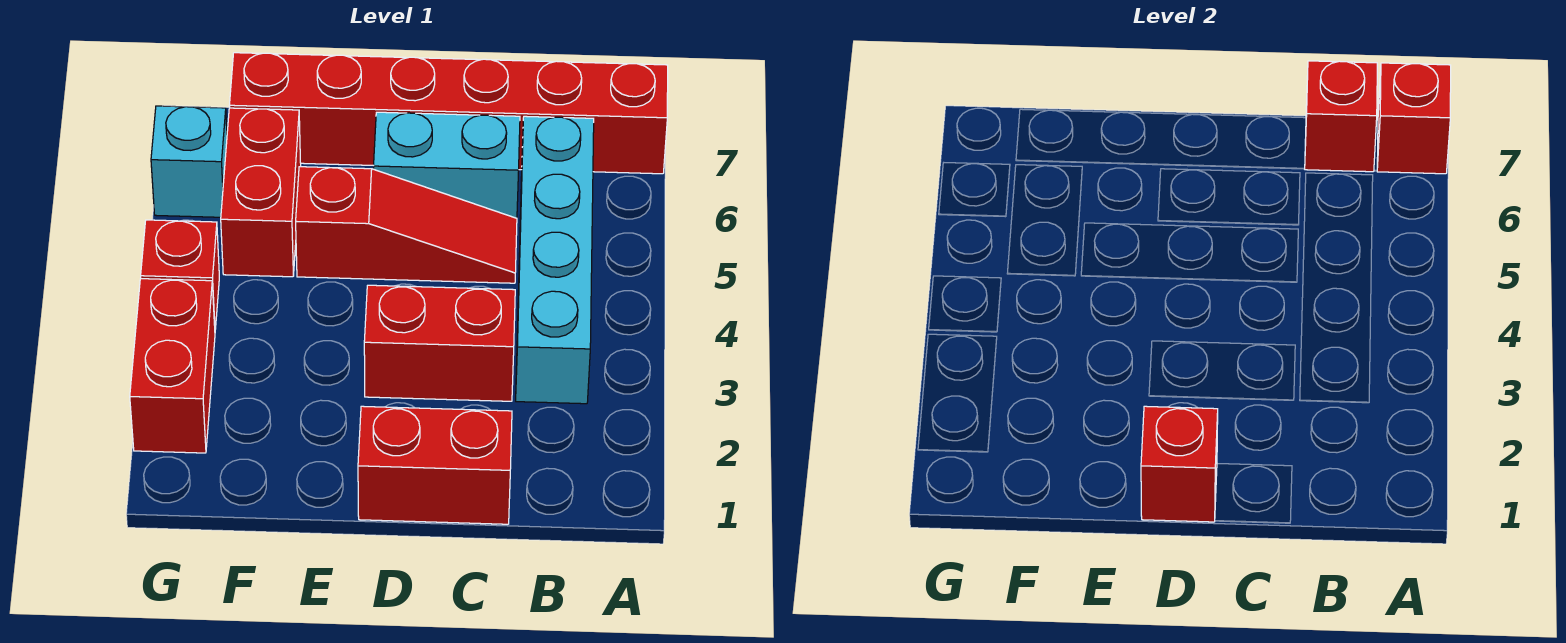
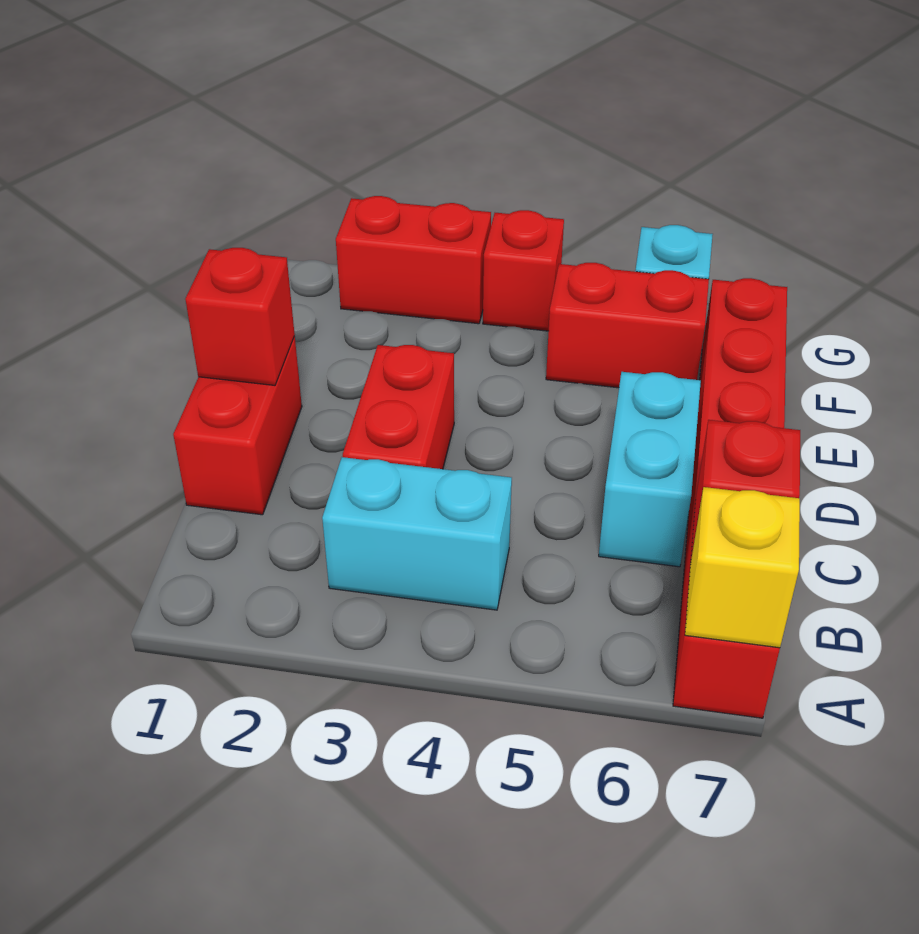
red 1x1 brick [1377,63,1451,174] -> yellow 1x1 brick [685,487,800,648]
cyan 1x4 brick [516,116,594,404] -> cyan 1x2 brick [322,457,512,610]
red 1x3 slope [296,167,517,283] -> none

